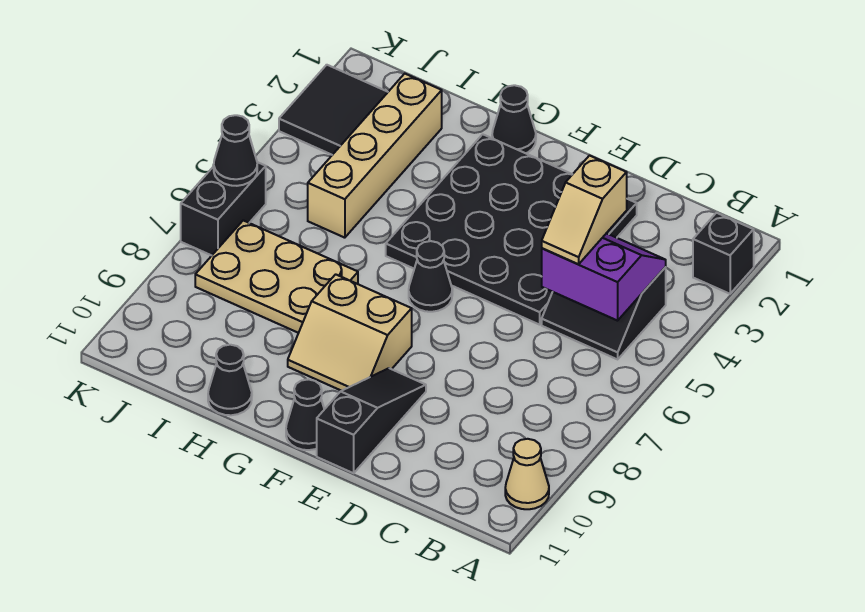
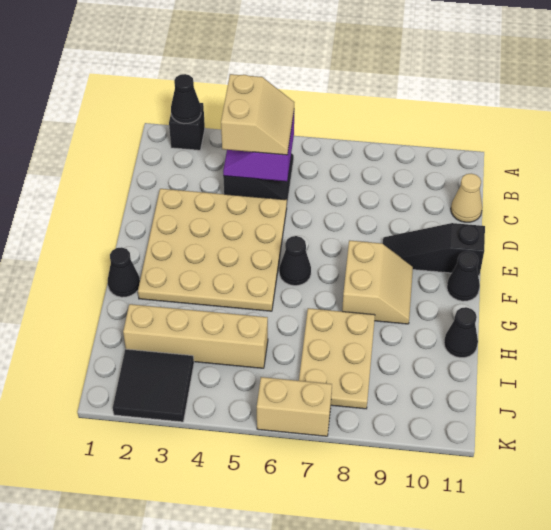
tan 1x1 cone [505,439,549,509] -> tan 1x1 cone moved to [451,174,482,222]
tan 1x2 slope [542,156,627,264] -> tan 2x2 slope [221,74,294,155]
black 4x4 plate [386,134,637,325] -> tan 4x4 plate [138,189,287,311]
black 1x2 brick [181,162,266,255] -> tan 1x2 brick [257,377,332,436]
black 1x1 cone [214,115,257,186] -> black 1x1 cone moved to [171,74,201,124]

